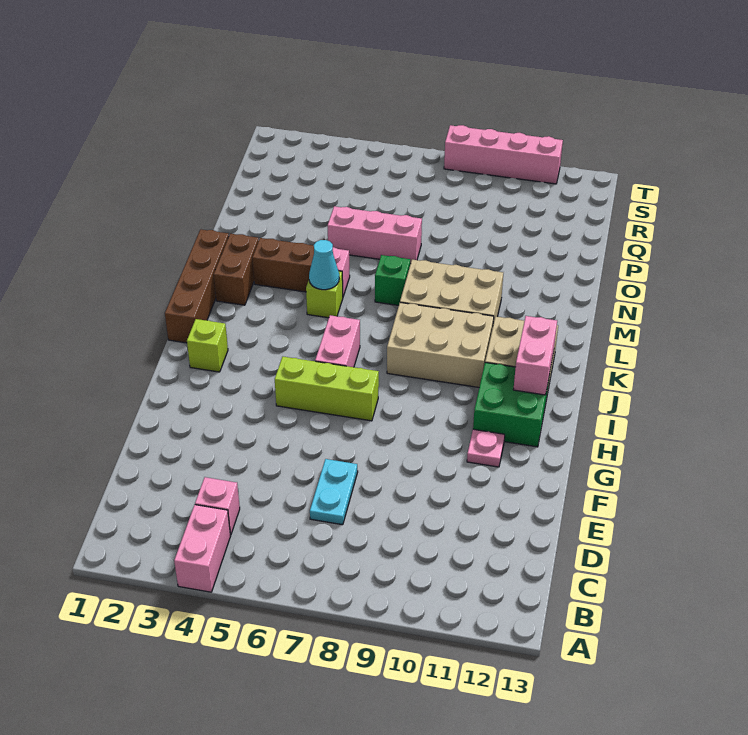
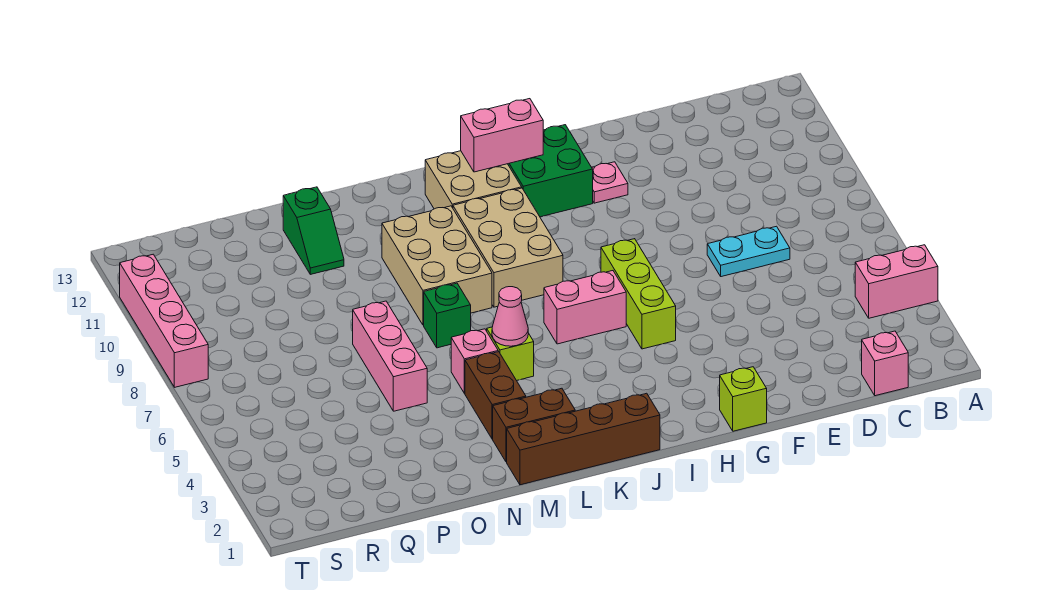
pink 1x1 brick [195,477,240,535] -> pink 1x1 brick moved to [862,331,908,396]
lime 1x1 brick [187,319,228,372] -> lime 1x1 brick moved to [720,367,767,431]
cyan 1x1 cone [309,240,339,290] -> pink 1x1 cone [492,287,528,346]
none -> green 1x2 slope [283,187,344,274]

